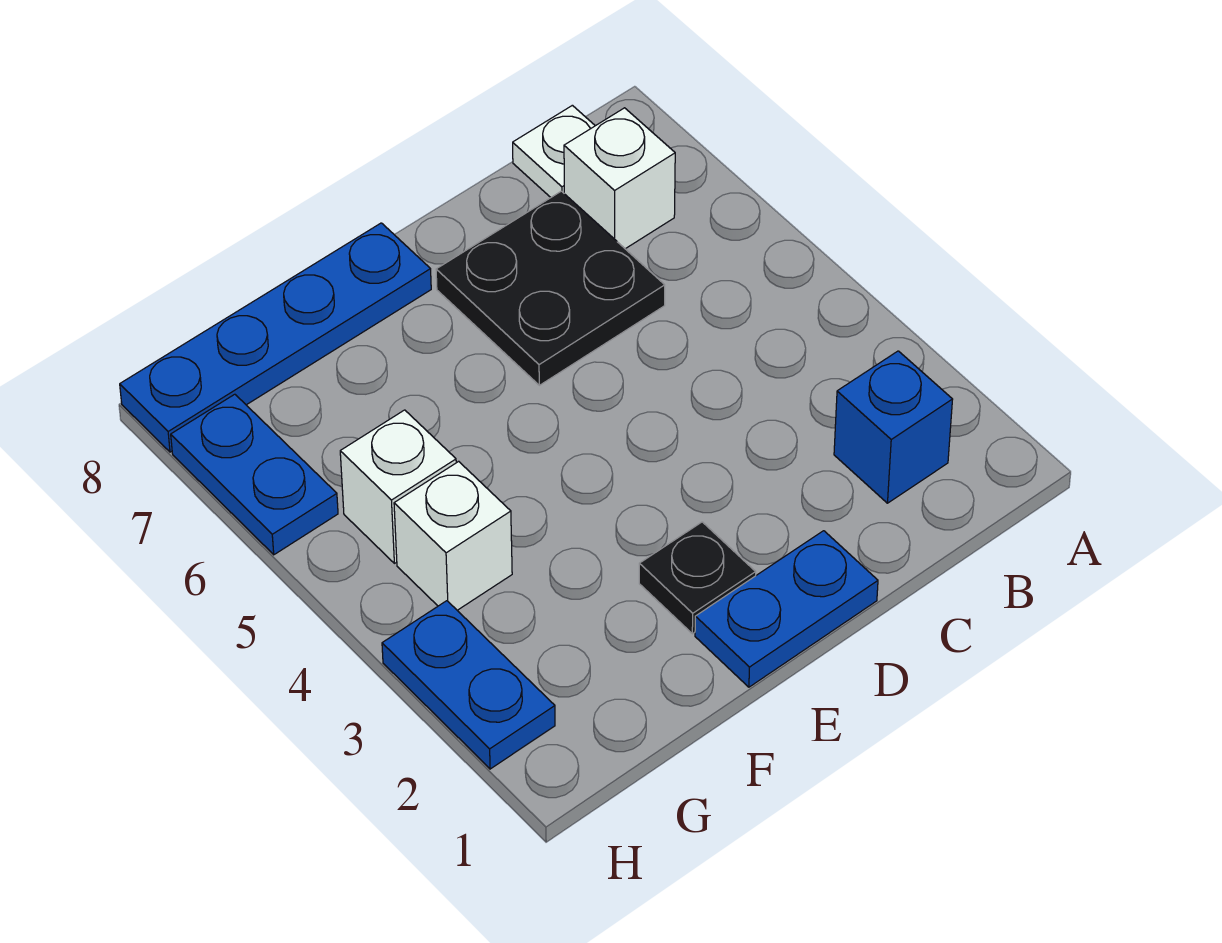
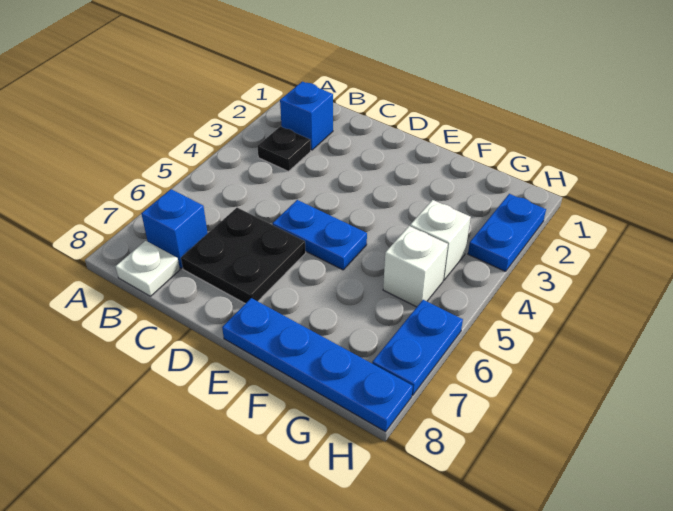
white 1x1 brick [564,108,675,249] -> blue 1x1 brick [141,189,208,268]
blue 1x2 plate [695,531,878,687] -> blue 1x2 plate moved to [273,200,367,270]
black 1x1 plate [639,522,756,634] -> black 1x1 plate moved to [257,126,311,171]

